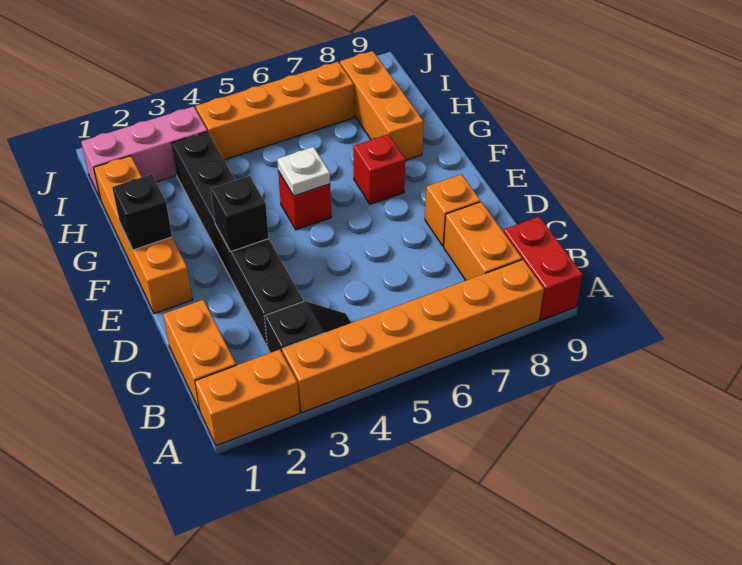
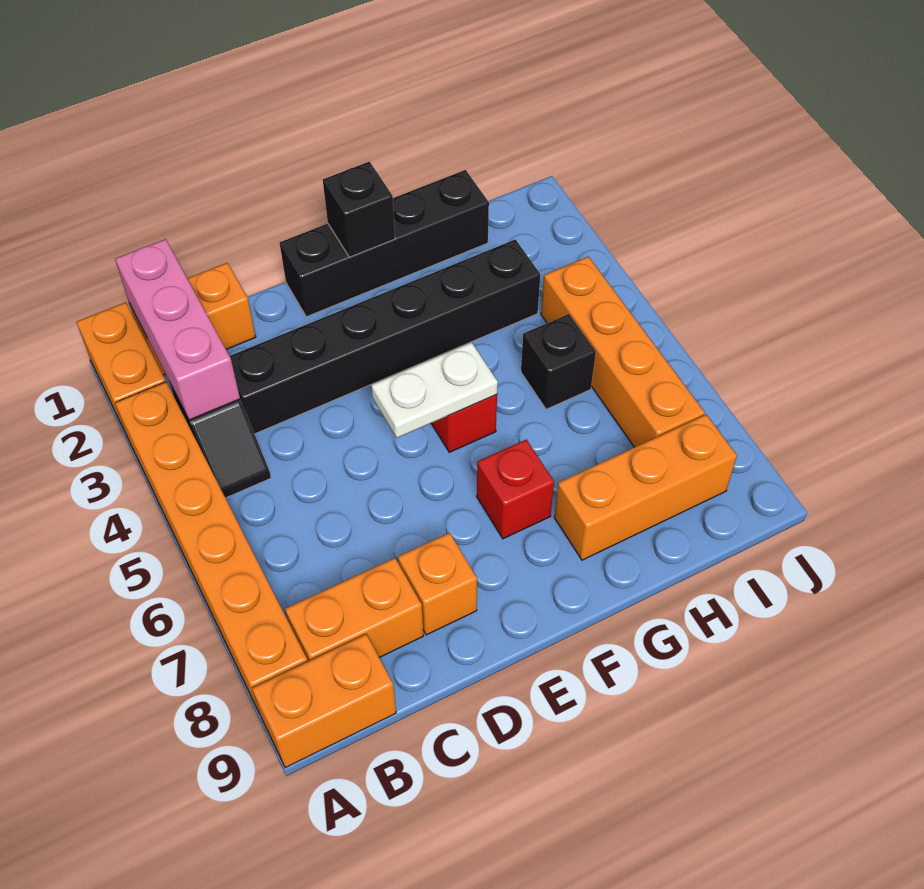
red 1x2 brick [503,217,583,320] -> orange 1x2 brick [252,634,396,768]
orange 1x4 brick [94,156,192,314] -> black 1x4 brick [280,170,489,317]
black 1x1 brick [211,176,269,252] -> black 1x1 brick moved to [521,314,596,409]
white 1x1 plate [277,147,330,196] -> white 1x2 plate [371,342,498,438]
pink 1x3 brick [81,106,207,200] -> pink 1x3 brick moved to [115,239,240,420]

